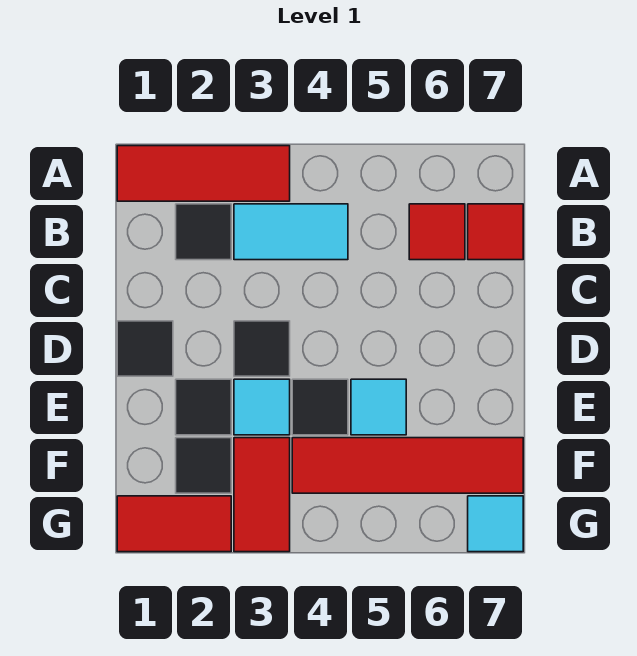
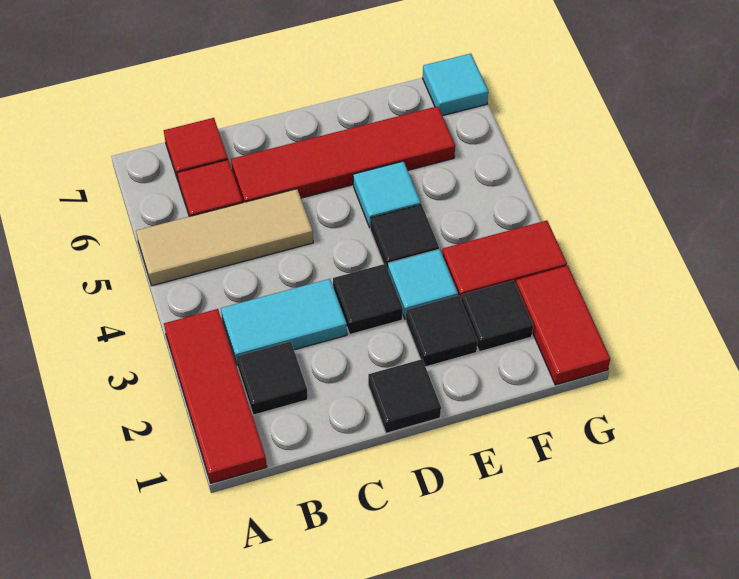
none -> tan 1x3 tile [136,189,313,286]
cyan 1x2 tile [234,204,348,260] -> cyan 1x2 tile turned to [221,279,347,364]
red 1x4 tile [292,438,523,493] -> red 1x4 tile turned to [231,106,455,203]

